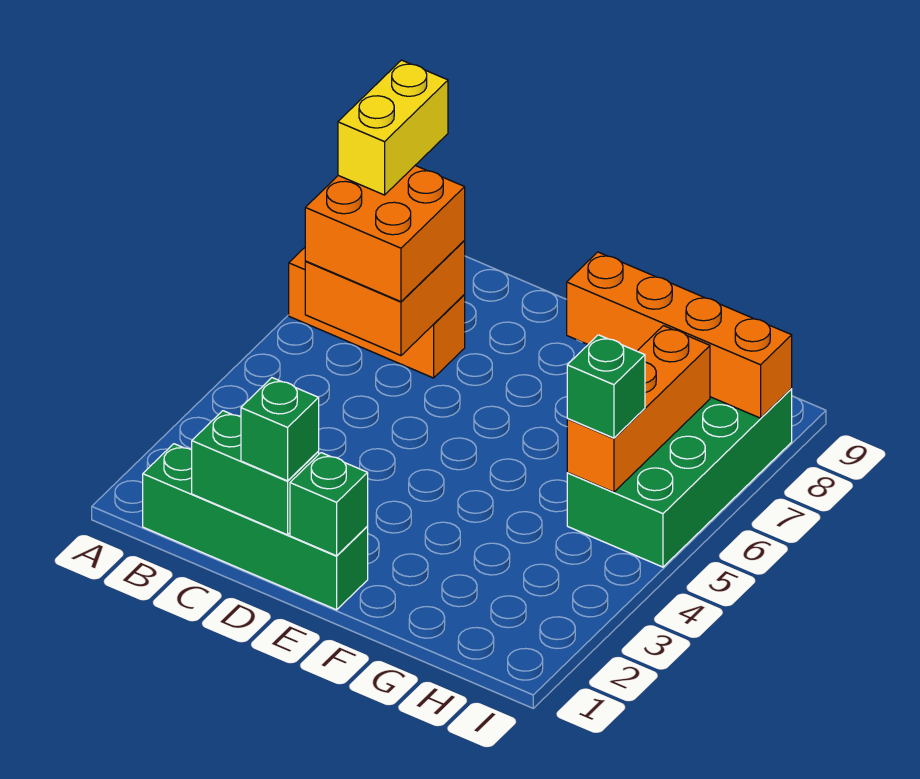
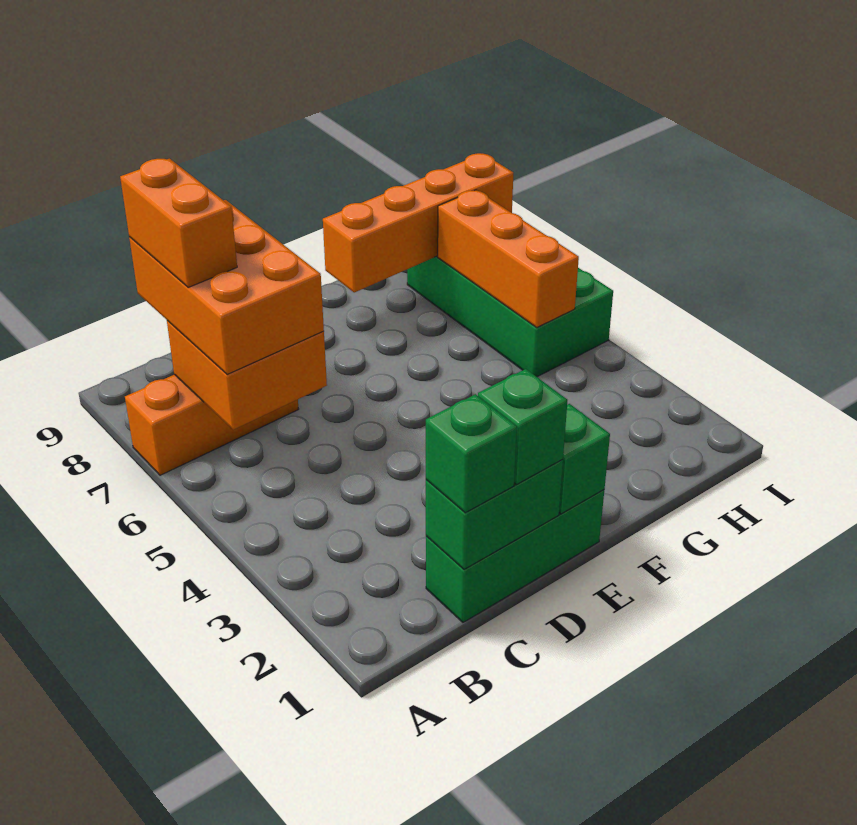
green 1x4 brick [143,444,368,610] -> green 1x3 brick [426,490,604,622]
orange 2x2 brick [305,166,465,302] -> orange 2x3 brick [129,200,324,375]
yellow 1x2 brick [338,60,448,195] -> orange 1x2 brick [120,159,237,287]
green 1x1 brick [567,335,645,438] -> green 1x1 brick moved to [426,394,517,513]

